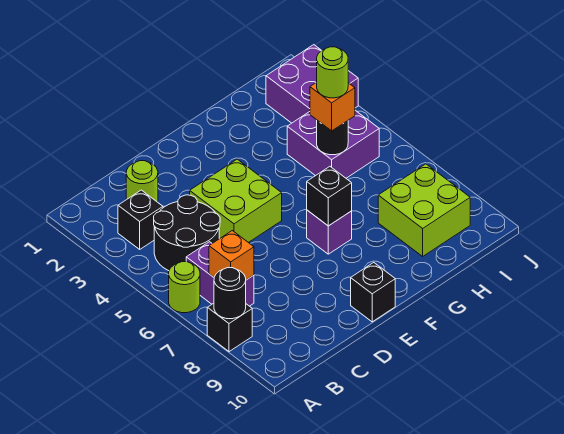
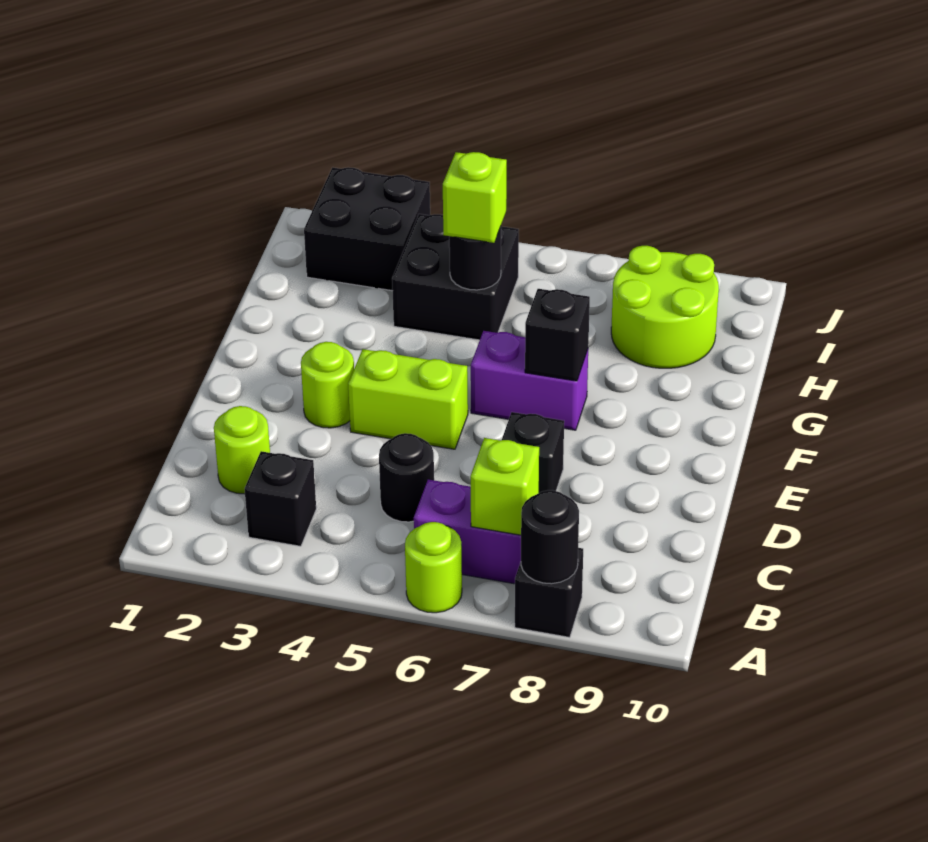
black 2x2 round brick [154,195,220,271] -> black 1x1 round brick [379,433,434,522]
orange 1x1 brick [209,231,254,280] -> lime 1x1 brick [470,438,539,535]
lime 2x2 brick [190,159,282,243] -> lime 1x2 brick [348,349,468,449]
black 1x1 brick [351,263,395,322] -> black 1x1 brick moved to [502,412,564,493]
purple 1x1 brick [307,210,352,254] -> purple 1x2 brick [471,331,588,430]
purple 2x2 brick [287,110,379,178] -> black 2x2 brick [392,214,519,340]
orange 1x1 brick [310,82,355,131] -> lime 1x1 brick [443,152,507,243]
lime 1x1 round brick [317,47,348,98] -> lime 1x1 round brick moved to [301,342,354,428]
lime 2x2 brick [378,164,470,256] -> lime 2x2 round brick [611,246,719,368]
purple 2x2 brick [266,45,358,123] -> black 2x2 brick [304,167,430,291]

